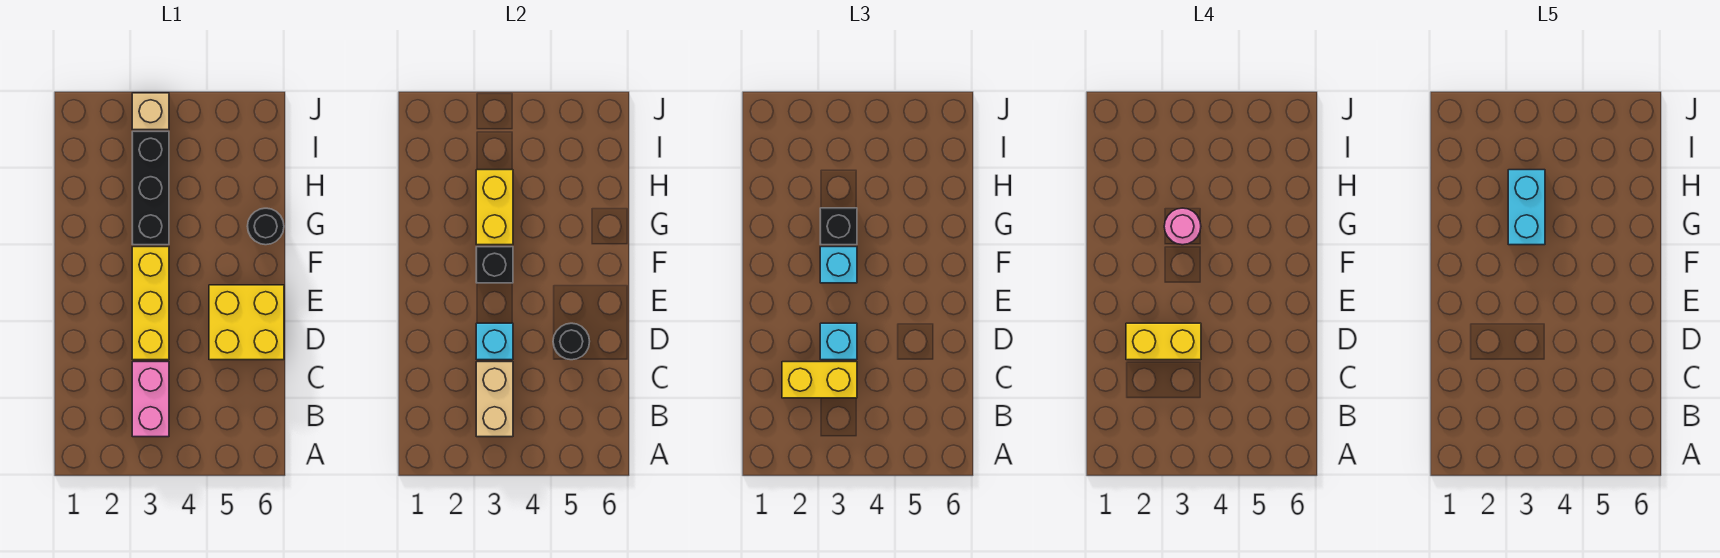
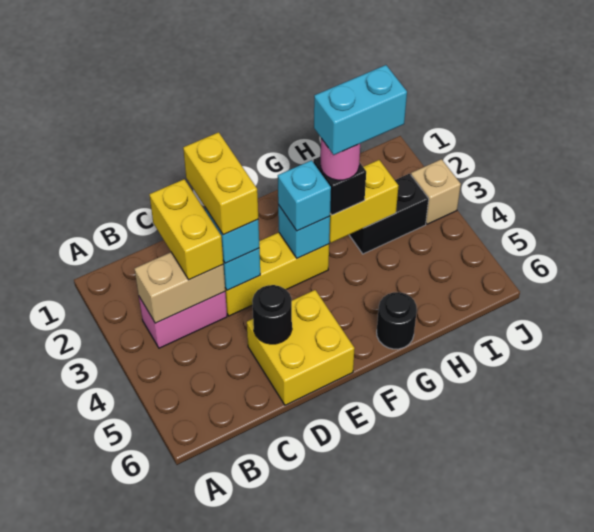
black 1x1 brick [476,247,513,283] -> cyan 1x1 brick [278,205,330,258]
black 1x3 brick [132,131,169,245] -> black 1x2 brick [349,174,429,254]

